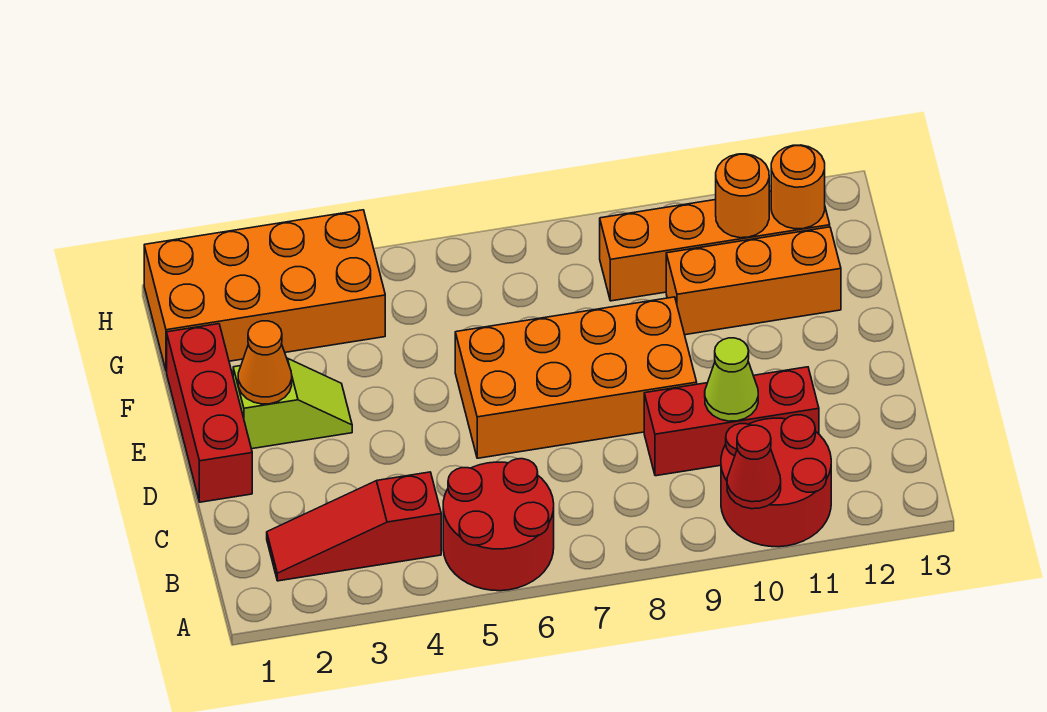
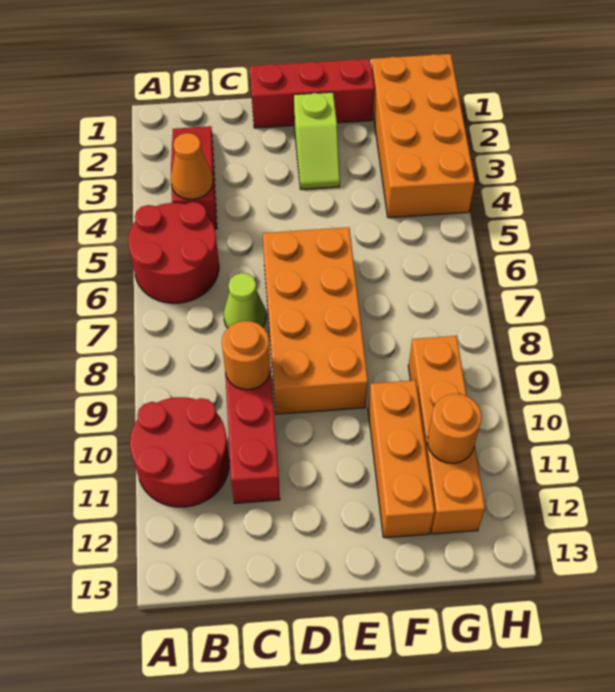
red 1x1 cone [727,425,781,509] -> none
lime 1x1 cone [705,338,758,421] -> lime 1x1 cone moved to [224,273,266,328]
orange 1x1 cone [238,321,292,404] -> orange 1x1 cone moved to [171,133,213,199]
orange 1x1 round brick [771,145,825,229] -> orange 1x1 round brick moved to [222,321,271,390]

